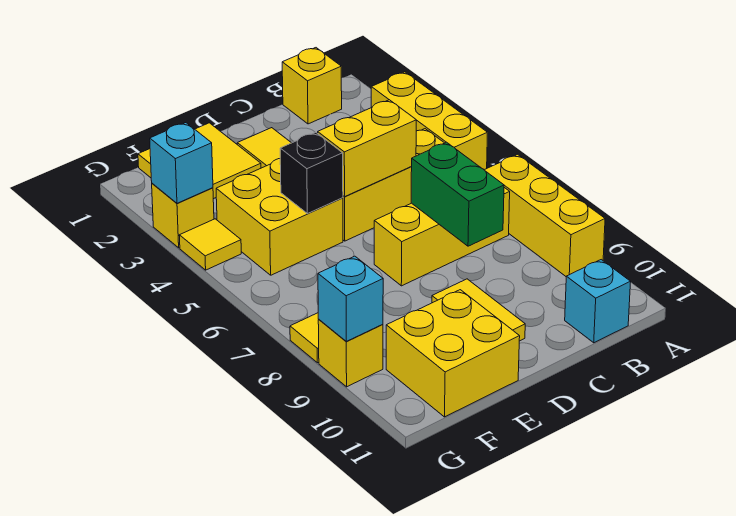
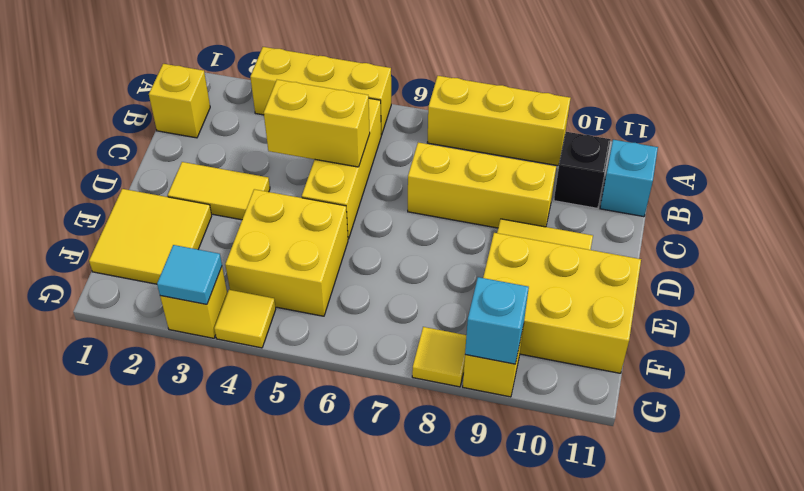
yellow 1x3 brick [374,188,510,286] -> yellow 1x3 brick turned to [408,142,556,228]
yellow 1x2 brick [318,100,416,196] -> yellow 1x2 brick turned to [264,80,370,167]
green 1x2 brick [411,142,504,246] -> none
black 1x1 brick [280,132,343,214] -> black 1x1 brick moved to [554,132,611,208]
yellow 2x2 brick [386,290,520,417] -> yellow 2x3 brick [483,233,641,373]
cyan 1x1 brick [150,123,213,203] -> cyan 1x1 tile [157,245,222,304]

